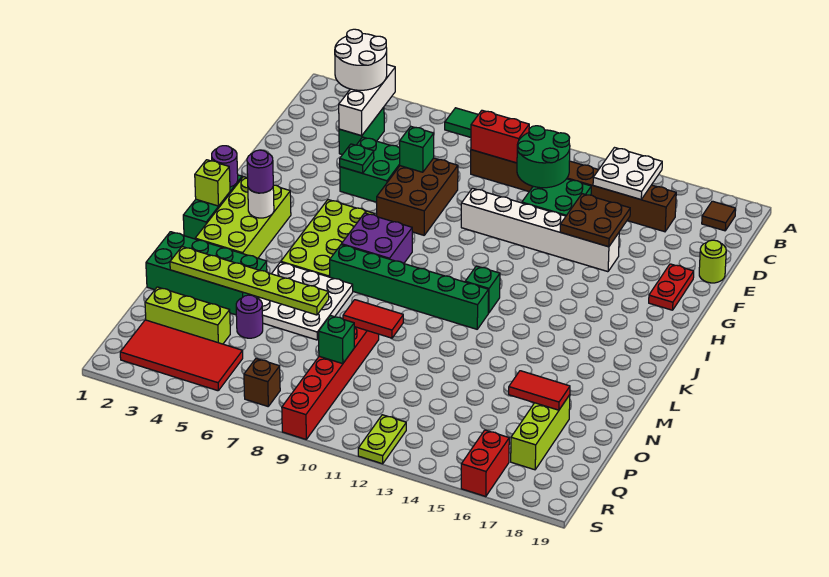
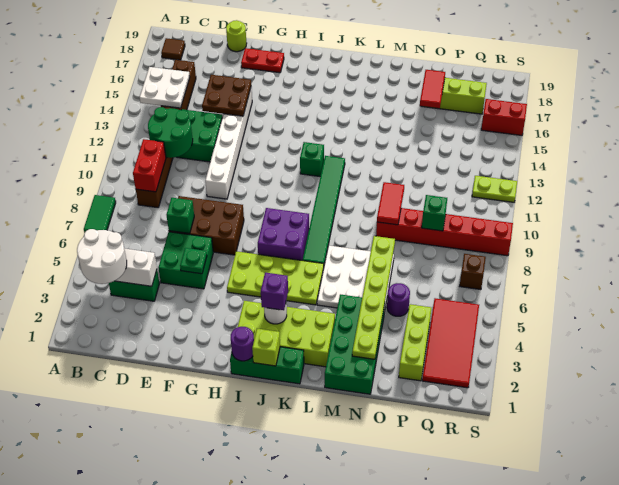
purple 1x1 round brick [247,150,273,193] -> purple 1x1 brick [261,273,288,310]
green 1x6 brick [330,245,489,329] -> green 1x6 tile [303,156,345,264]

